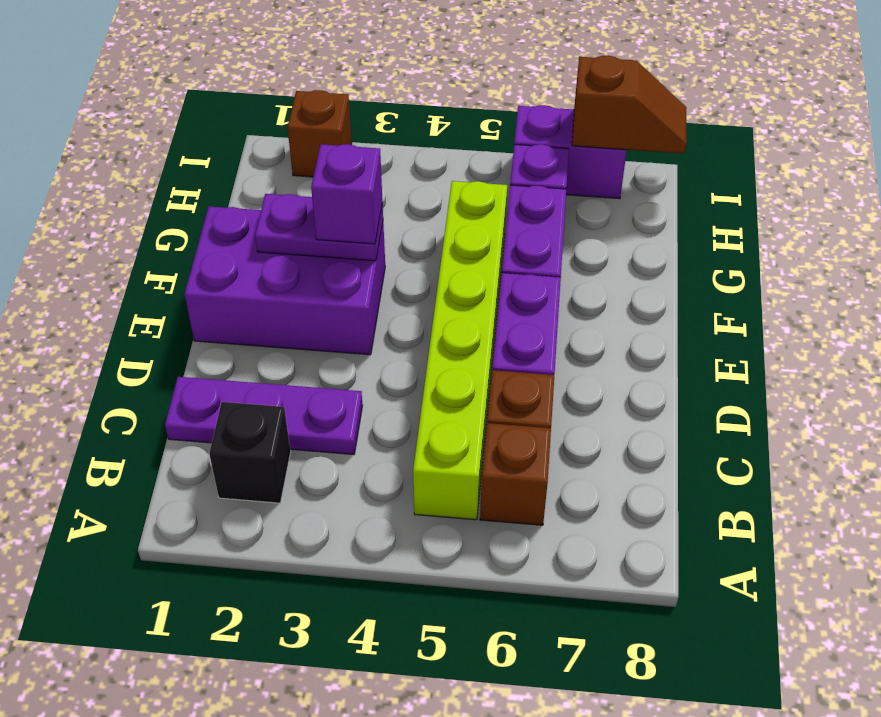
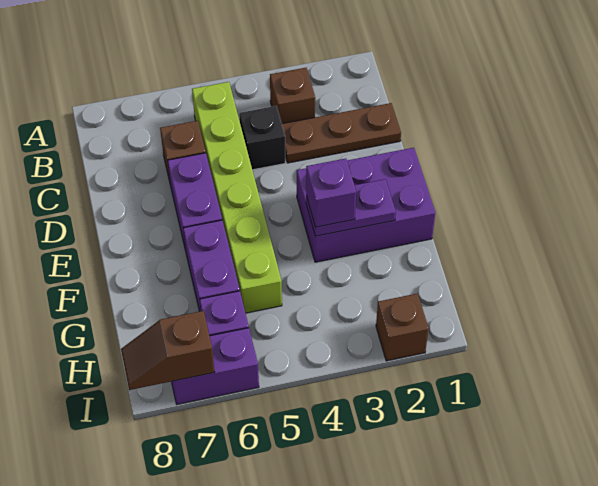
black 1x1 brick [209,402,291,503] -> black 1x1 brick moved to [239,106,286,170]
brown 1x1 brick [480,423,551,525] -> brown 1x1 brick moved to [270,68,315,124]
purple 1x3 plate [165,377,363,455] -> brown 1x3 plate [282,103,401,163]

